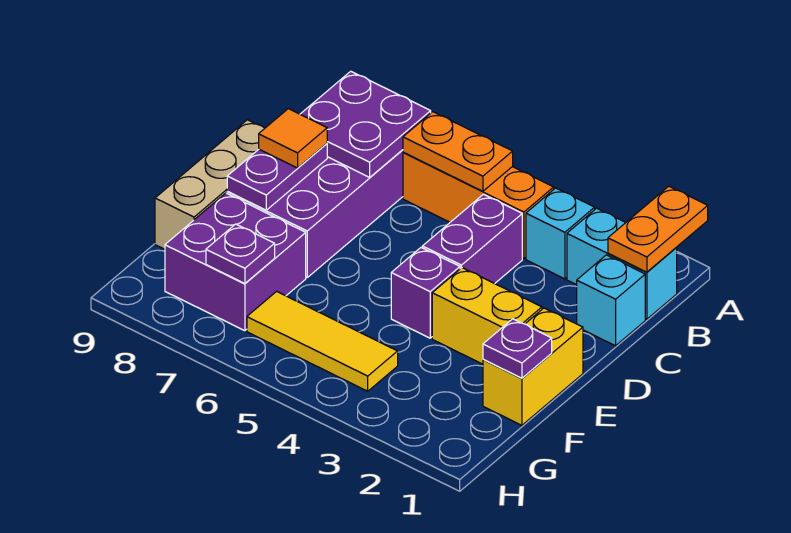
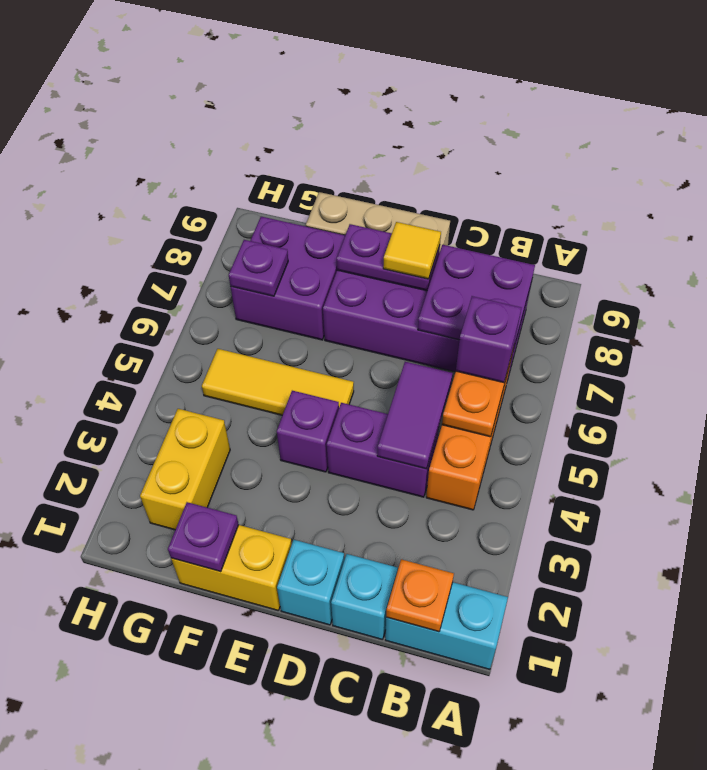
orange 1x2 plate [608,186,708,272] -> orange 1x1 plate [386,559,454,632]
cyan 1x2 brick [567,208,677,319] -> cyan 1x2 brick turned to [385,582,508,669]
cyan 1x1 brick [526,188,595,279] -> cyan 1x1 brick moved to [277,540,344,625]
none -> purple 1x1 brick [456,296,521,383]
none -> purple 1x2 tile [377,362,453,469]
orange 1x1 tile [259,109,327,168] -> yellow 1x1 tile [383,222,441,279]
yellow 1x2 brick [432,268,542,364] -> yellow 1x2 brick moved to [140,409,230,530]
yellow 1x3 tile [247,291,398,391] -> yellow 1x3 tile turned to [202,349,354,415]

